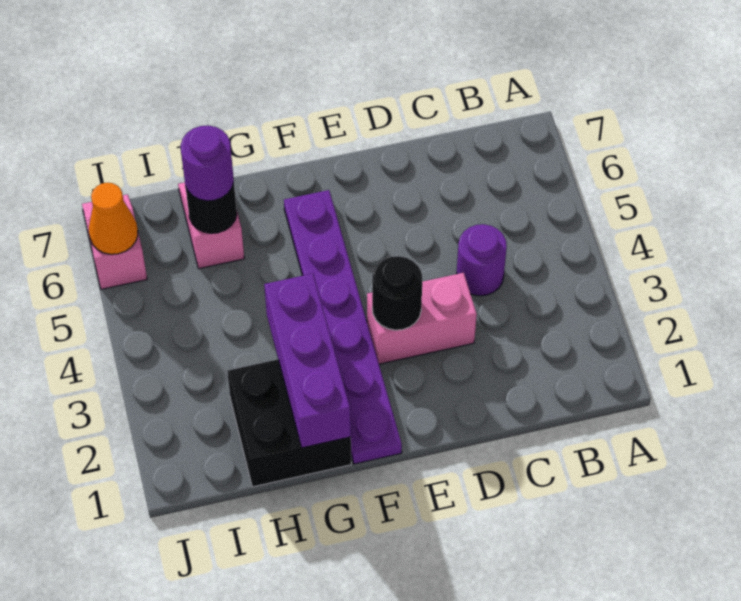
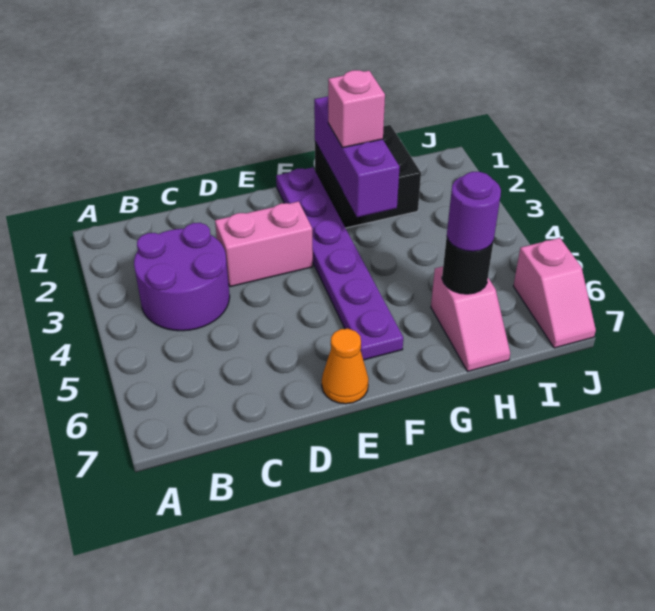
purple 1x1 round brick [457,224,507,296] -> purple 2x2 round brick [134,223,230,331]
black 1x1 round brick [372,256,422,330] -> none
none -> pink 1x1 brick [328,70,385,148]
orange 1x1 cone [89,183,138,254] -> orange 1x1 cone moved to [322,329,369,404]

